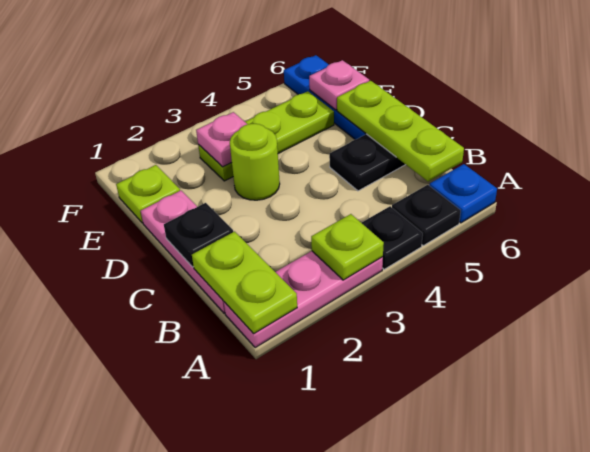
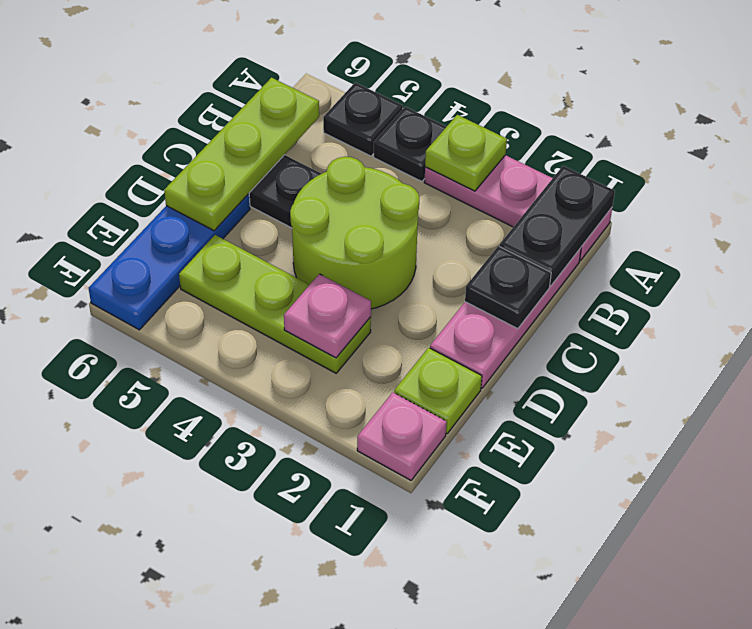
lime 1x2 plate [192,232,297,334] -> black 1x2 plate [500,166,615,286]
blue 1x1 plate [429,164,497,223] -> none
lime 1x1 round brick [230,124,280,200] -> lime 2x2 round brick [290,157,419,309]
pink 1x1 plate [309,60,369,110] -> pink 1x1 plate moved to [357,392,447,480]

